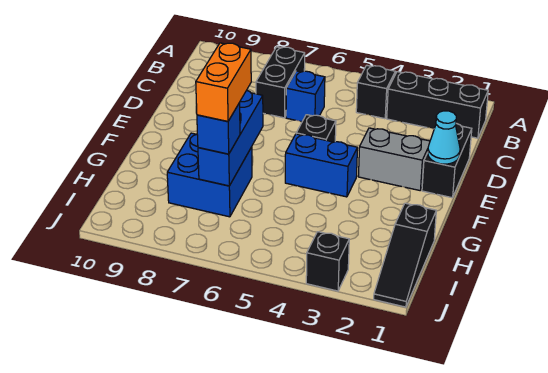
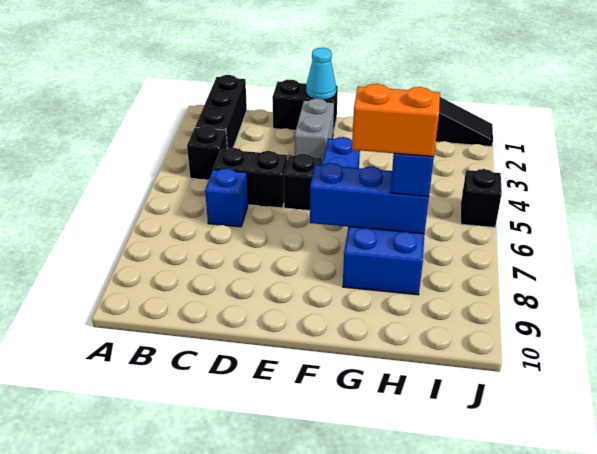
black 1x2 brick [256,47,305,118] -> black 1x2 brick moved to [213,148,287,208]
black 1x1 brick [306,232,349,291] -> black 1x1 brick moved to [461,169,502,227]

